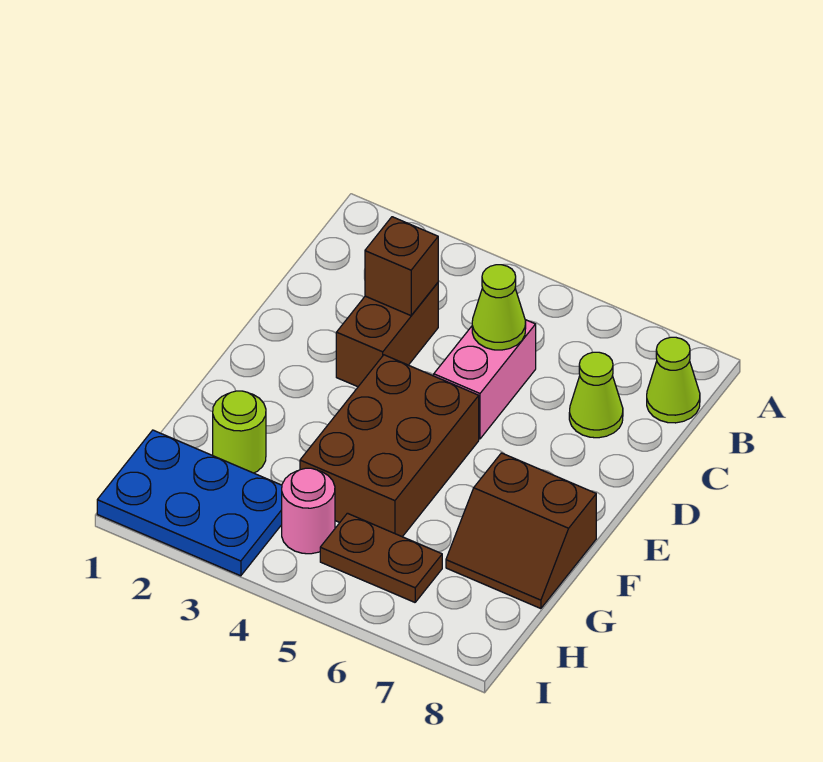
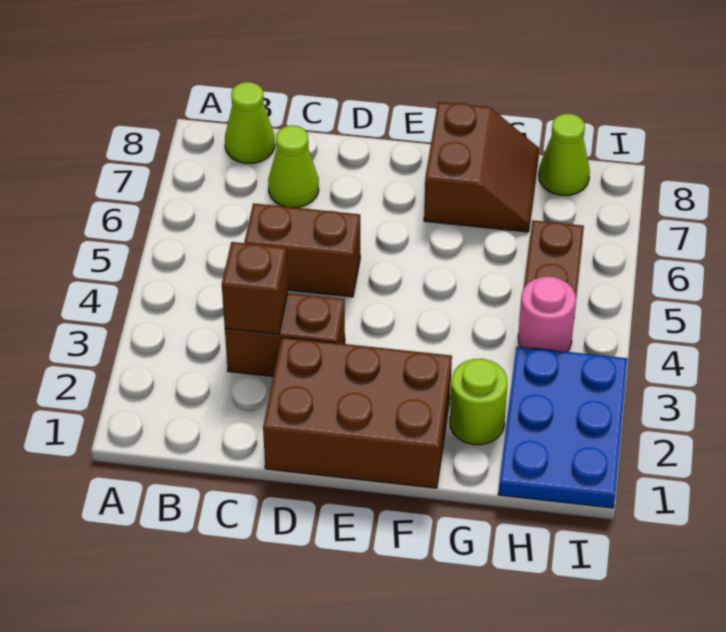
pink 1x2 brick [434,320,536,439] -> brown 1x2 brick [244,203,360,297]
lime 1x1 cone [472,265,526,350] -> lime 1x1 cone moved to [539,114,590,195]
brown 2x3 brick [300,355,479,537] -> brown 2x3 brick moved to [263,337,452,488]

